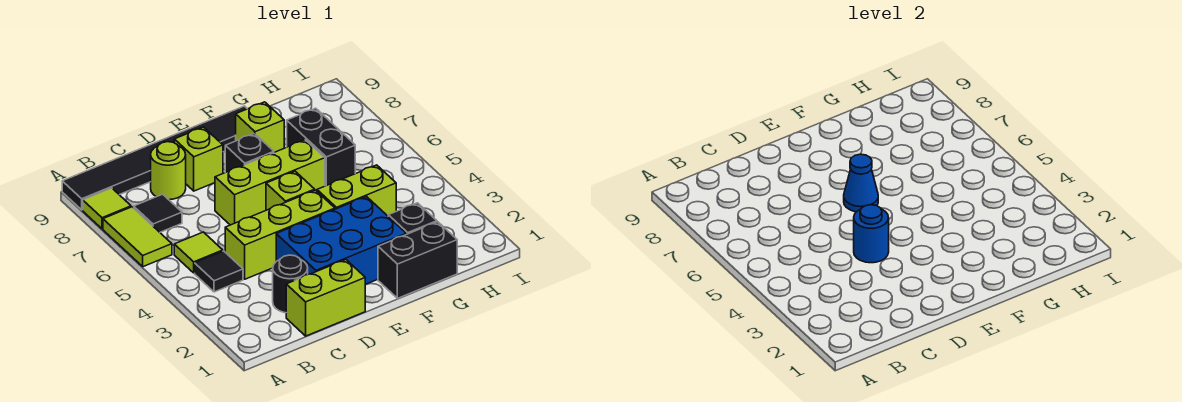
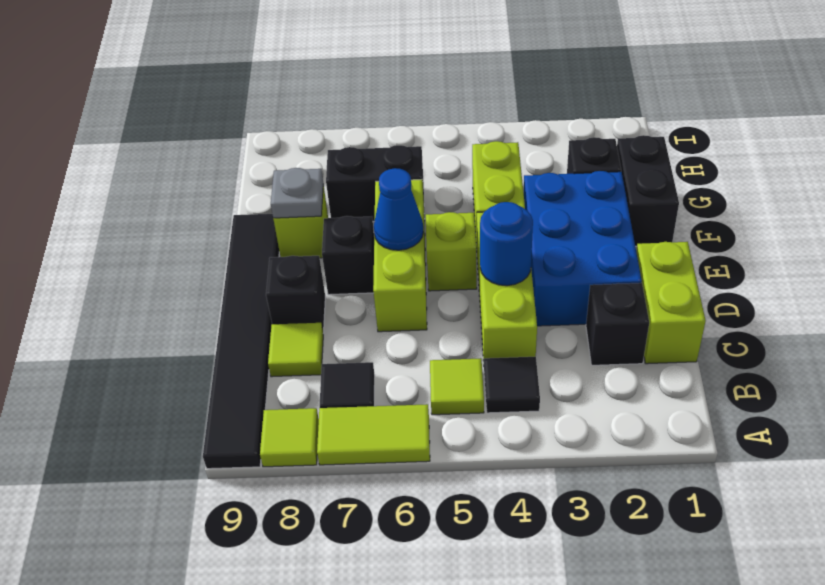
black 1x1 round brick [273,255,308,313] -> black 1x1 brick [586,283,649,365]
lime 1x1 round brick [151,142,186,200] -> lime 1x1 tile [268,323,323,377]
lime 1x1 brick [174,127,223,191] -> black 1x1 brick [266,256,325,333]
none -> grey 1x1 plate [271,168,323,218]

